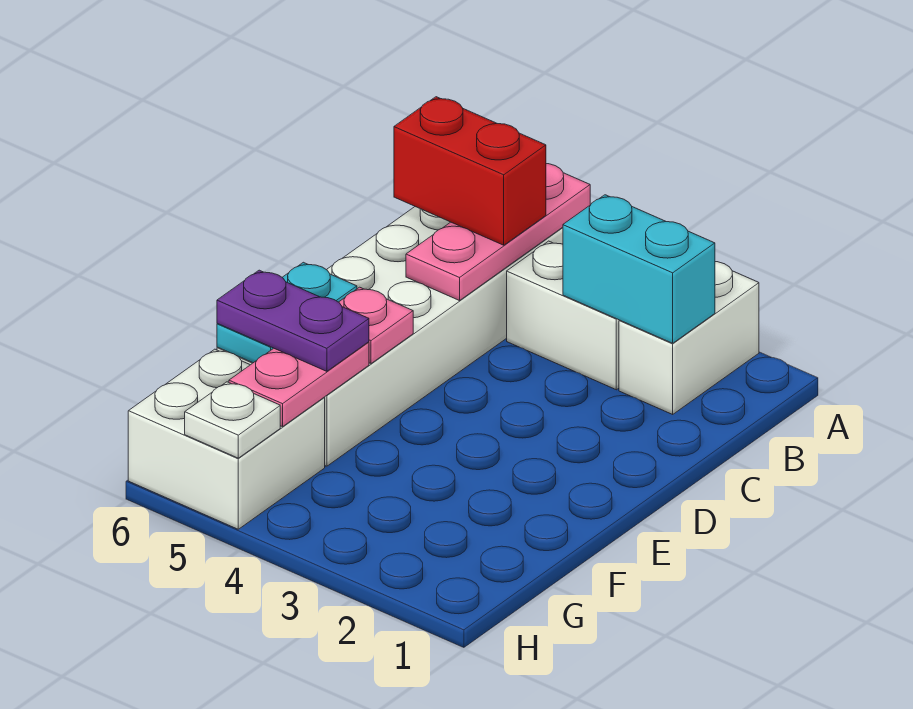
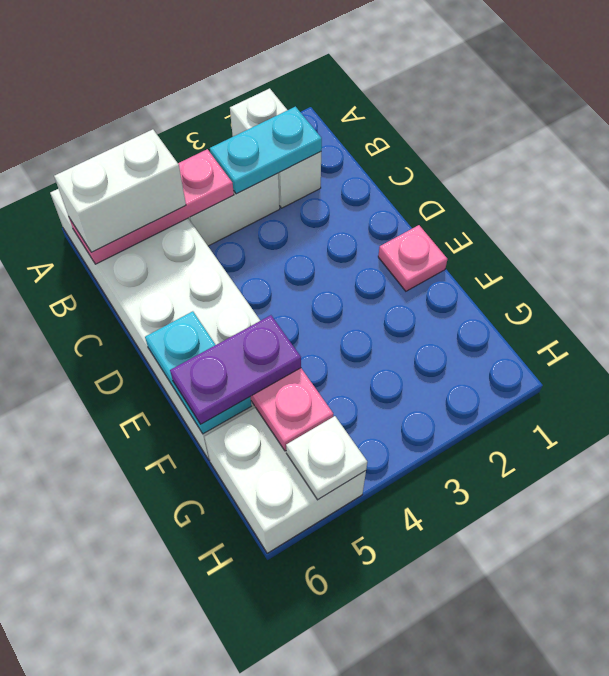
pink 1x3 plate [406,164,590,301] -> pink 1x3 plate turned to [69,149,234,264]
cyan 1x2 brick [563,195,715,343] -> cyan 1x2 plate [210,107,322,194]
red 1x2 brick [394,97,546,245] -> white 1x2 brick [54,129,186,252]
pink 1x1 plate [339,287,413,363] -> pink 1x1 plate moved to [378,225,448,291]

